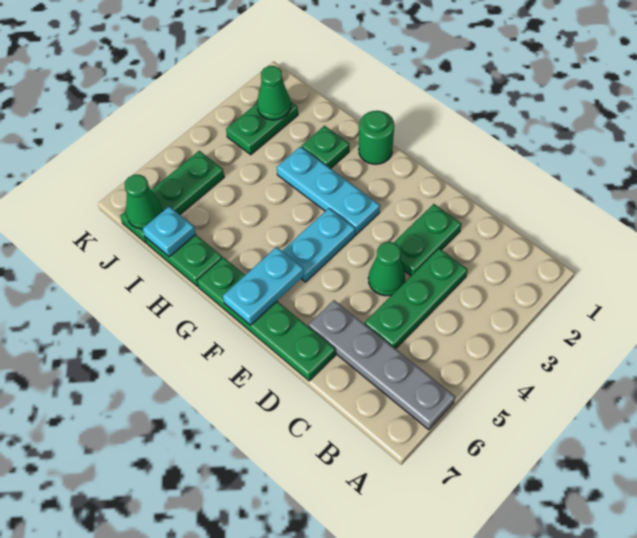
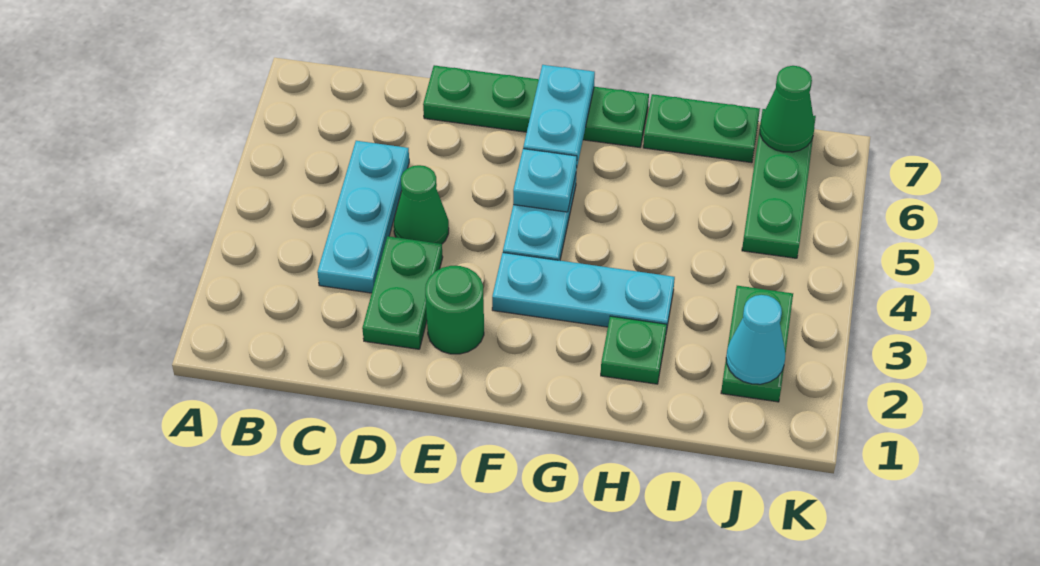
grey 1x4 plate [308,300,455,430] -> none
green 1x3 plate [365,248,468,349] -> cyan 1x3 plate [317,141,409,293]
green 1x1 round brick [359,111,394,164] -> green 1x1 round brick moved to [425,266,484,354]
cyan 1x1 plate [143,206,195,257] -> cyan 1x1 plate moved to [513,149,577,212]
green 1x1 cone [257,66,291,120] -> cyan 1x1 cone [726,295,785,384]

